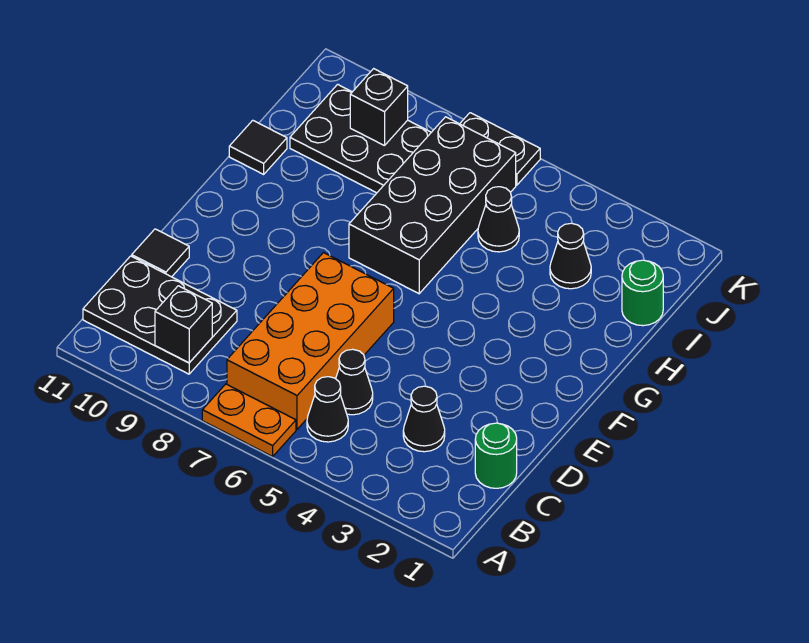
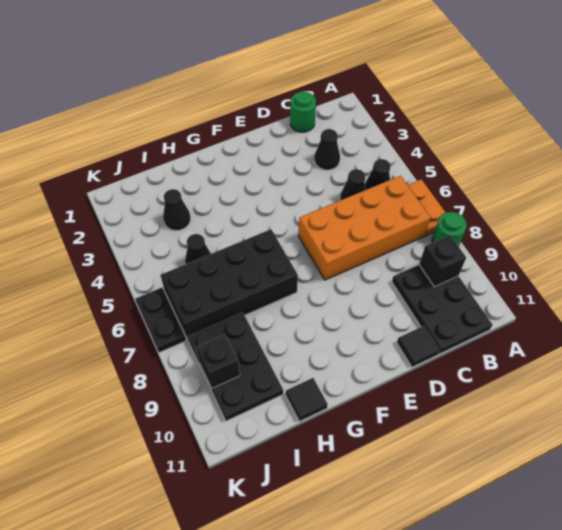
green 1x1 round brick [622,260,663,326] -> green 1x1 round brick moved to [432,212,467,247]

